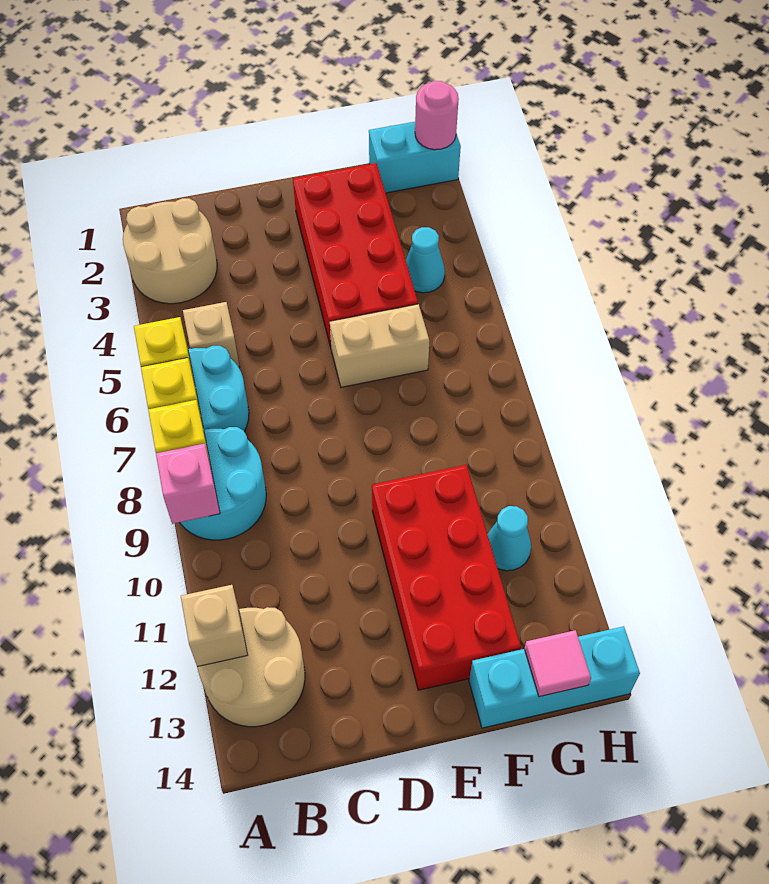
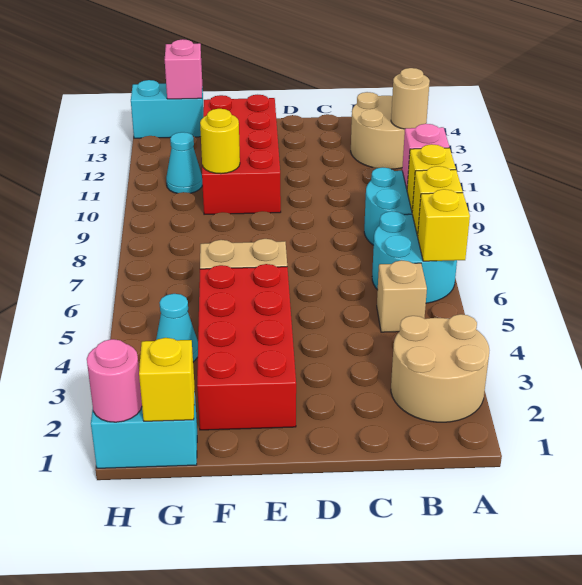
tan 1x1 brick [181,585,247,667] -> tan 1x1 round brick [391,68,430,129]
none -> yellow 1x1 round brick [200,109,240,174]
cyan 1x3 brick [469,626,640,728] -> cyan 1x2 brick [131,80,203,138]
none -> yellow 1x1 brick [139,338,195,421]
pink 1x1 tile [524,630,591,697] -> pink 1x1 brick [165,39,202,99]

